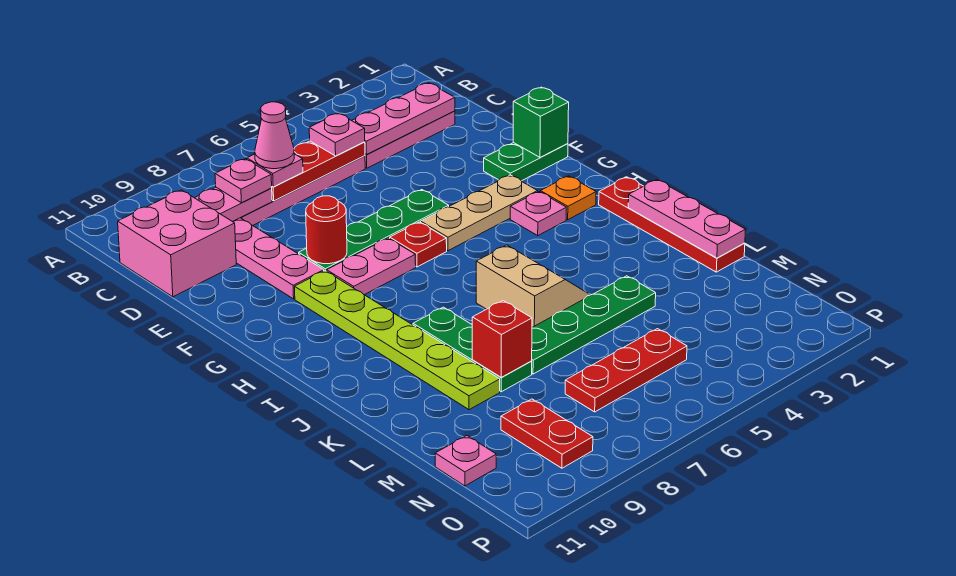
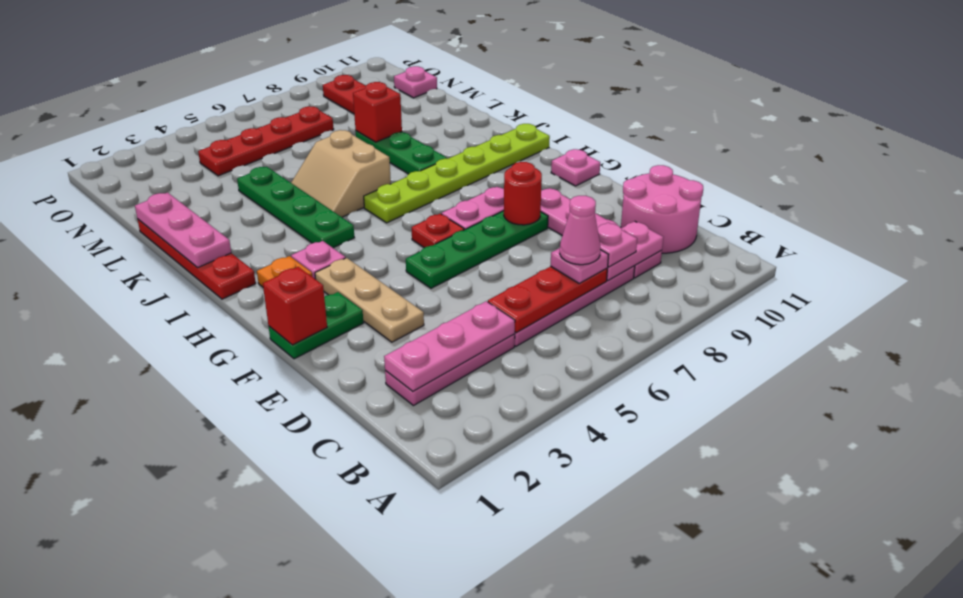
pink 1x1 plate [309,113,365,156] -> pink 1x1 plate moved to [551,149,600,186]
pink 2x2 brick [118,190,236,297] -> pink 2x2 round brick [621,165,703,253]
green 1x1 brick [513,87,569,157] -> red 1x1 brick [263,267,327,345]
tan 1x3 plate [421,175,538,251] -> tan 1x3 plate turned to [315,258,424,342]
lime 1x6 plate [295,271,500,410] -> lime 1x6 plate turned to [364,124,550,223]
green 1x4 plate [532,276,656,374] -> green 1x4 plate turned to [237,167,354,248]
red 1x3 plate [565,329,687,412] -> red 1x4 plate [198,106,334,176]

